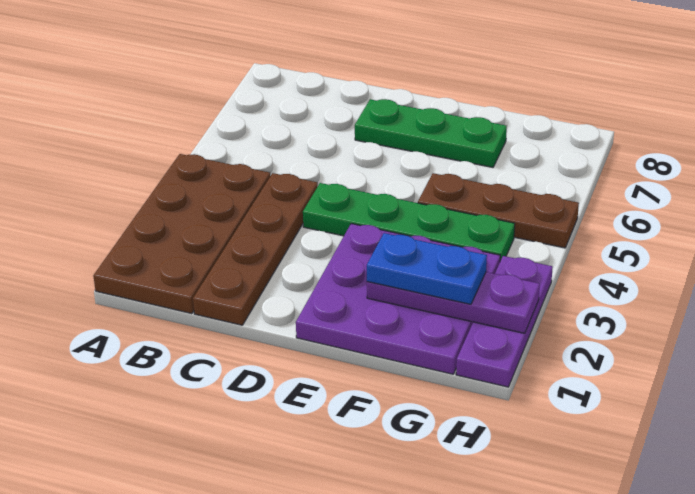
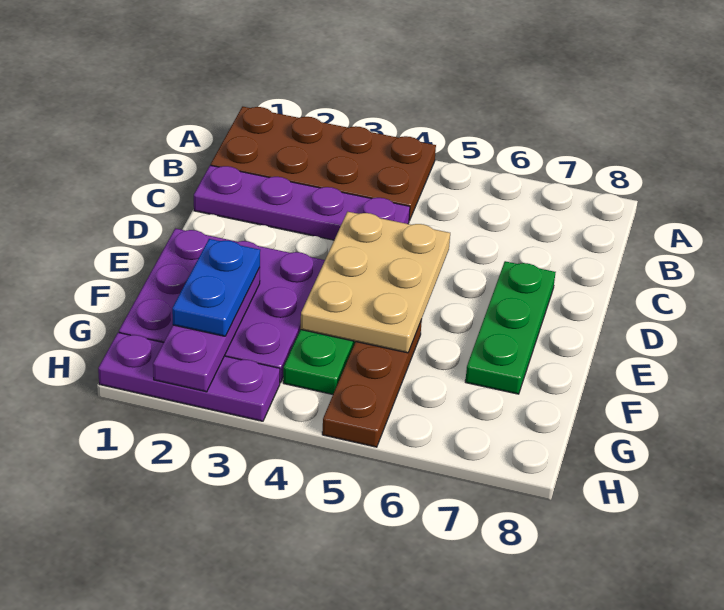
brown 1x4 plate [193,173,318,325] -> purple 1x4 plate [194,165,410,240]
none -> tan 2x3 plate [300,212,450,353]

